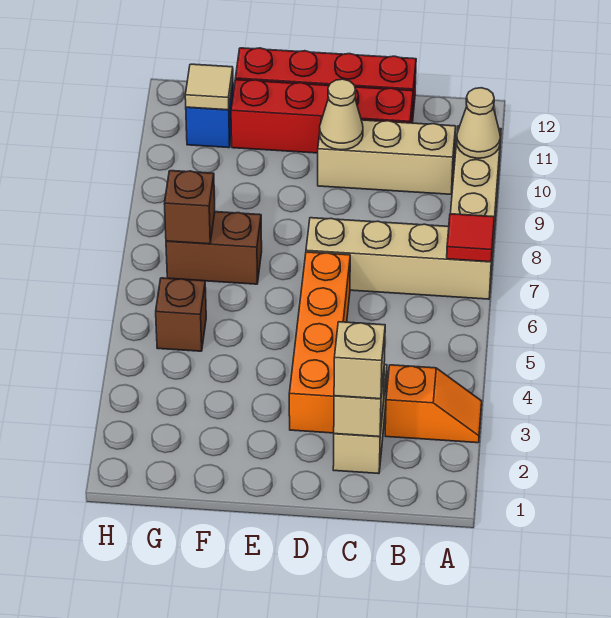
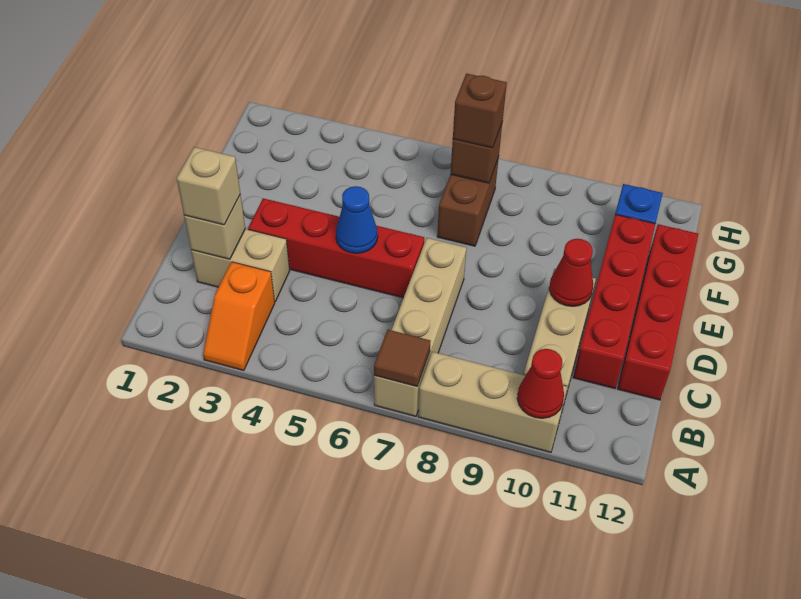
red 1x1 tile [447,214,494,262] -> brown 1x1 tile [374,330,430,386]
tan 1x1 cone [457,88,500,158] -> red 1x1 cone [517,349,564,418]
orange 1x4 brick [289,252,350,433] -> red 1x4 brick [248,198,424,298]
none -> blue 1x1 cone [336,186,378,253]
tan 1x1 cone [320,79,363,150] -> red 1x1 cone [549,239,593,306]
brown 1x1 brick [156,278,206,351] -> brown 1x1 brick moved to [453,74,507,148]
tan 1x1 tile [185,64,233,110] -> none

